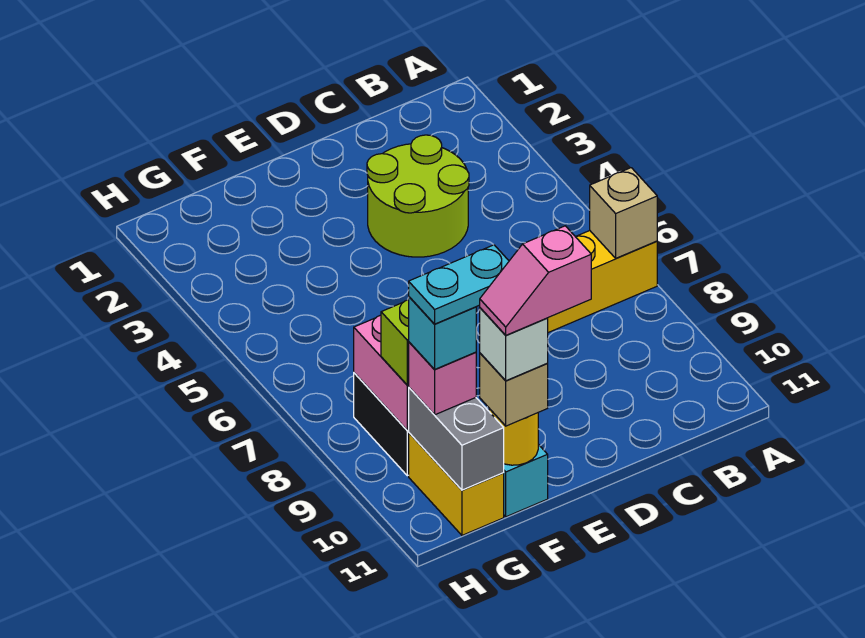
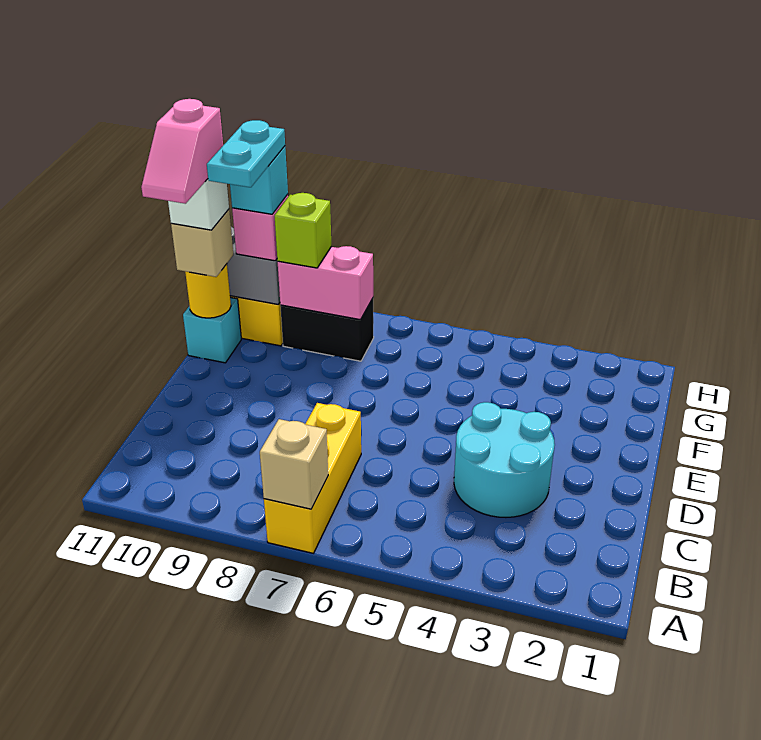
lime 2x2 round brick [367,135,469,257] -> cyan 2x2 round brick [454,402,555,517]
pink 1x2 slope [480,226,591,335] -> pink 1x2 slope turned to [141,99,223,204]

